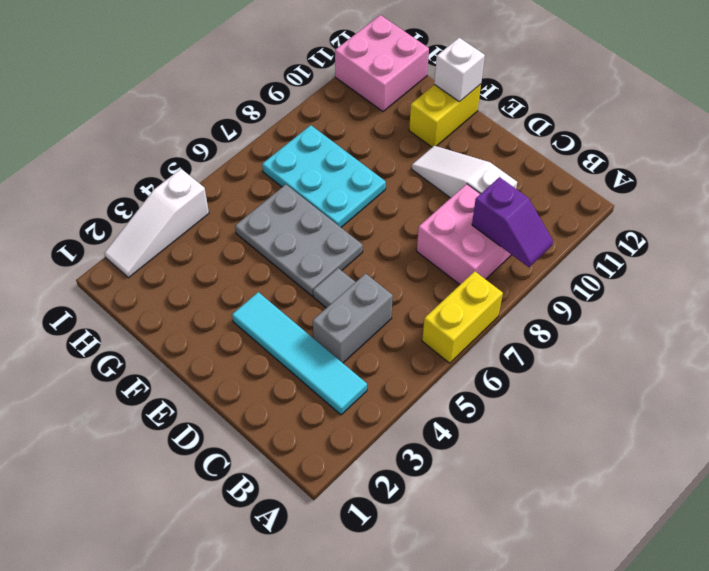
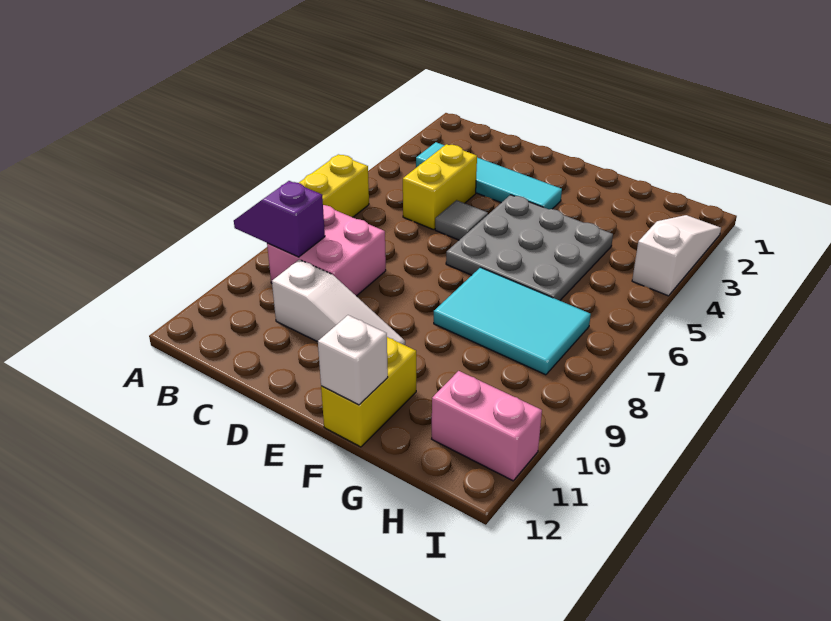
grey 1x2 brick [313,274,393,363] -> yellow 1x2 brick [403,144,477,230]
grey 2x3 plate [235,185,363,296] -> grey 3x3 plate [446,195,613,301]
cyan 2x3 plate [262,125,386,227] -> cyan 2x3 tile [434,267,591,375]
pink 2x2 brick [335,15,429,111] -> pink 1x2 brick [432,371,542,481]

